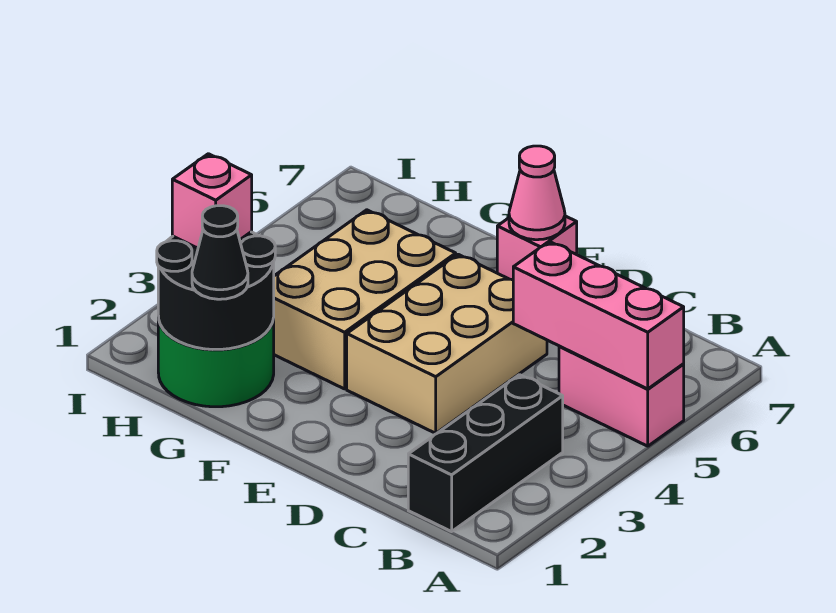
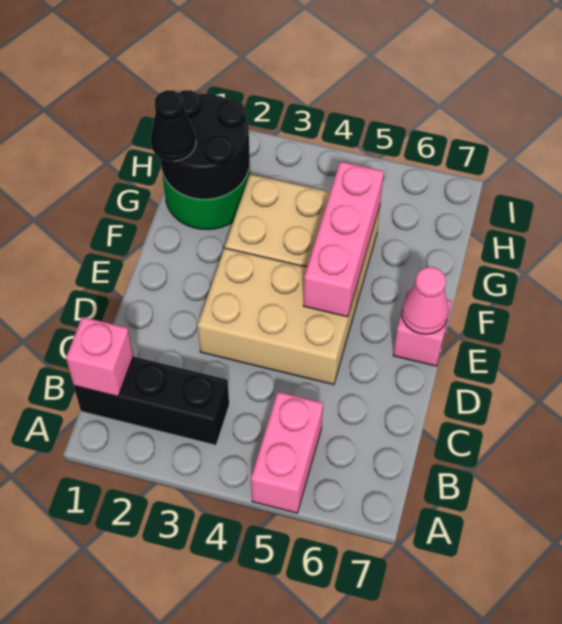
pink 1x3 brick [513,241,684,389] -> pink 1x3 brick moved to [303,161,384,317]
pink 1x1 brick [172,154,252,248] -> pink 1x1 brick moved to [66,317,133,396]

